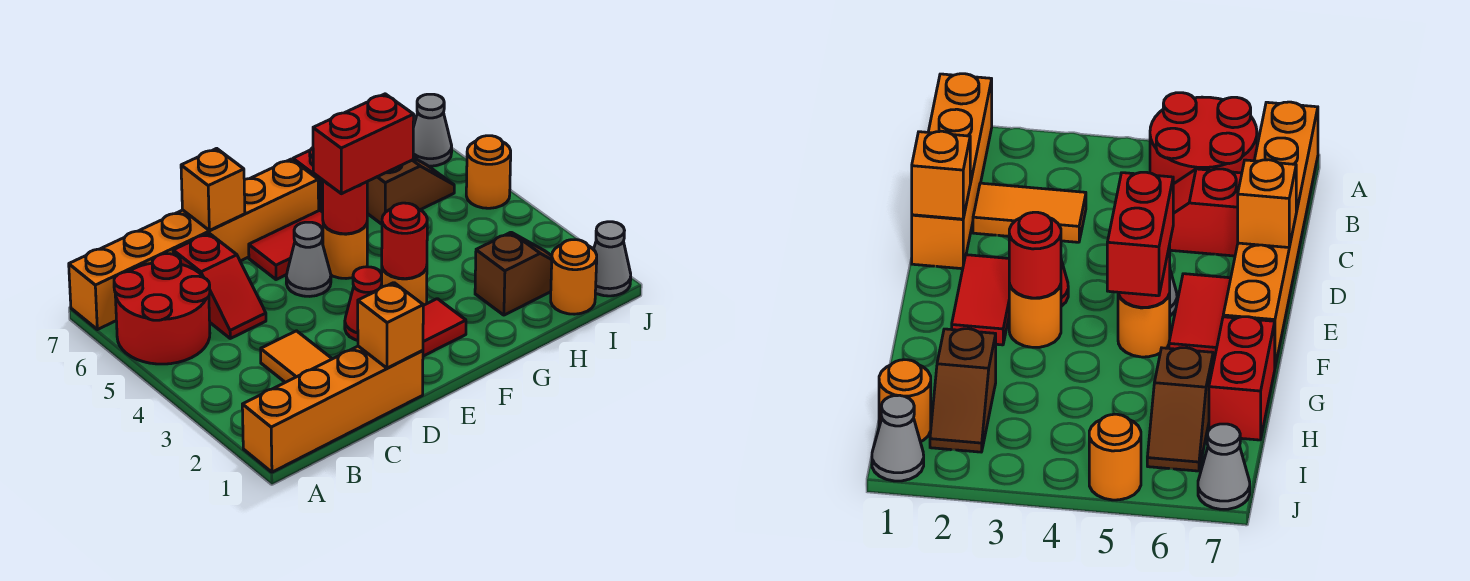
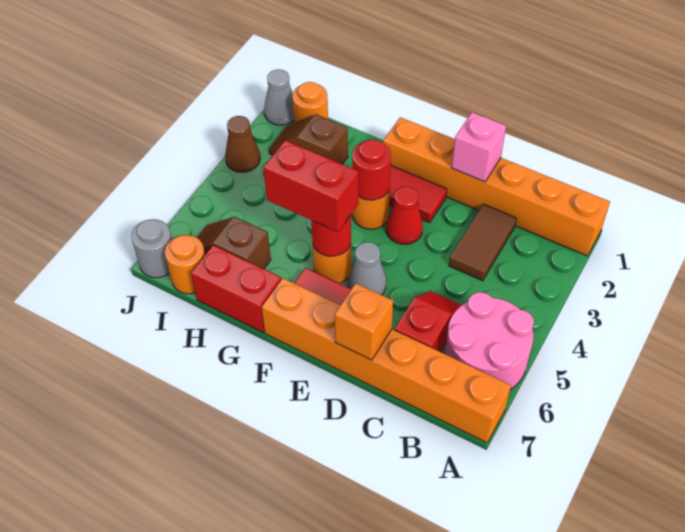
orange 1x4 brick [242,346,423,472] -> orange 1x6 brick [383,117,610,256]
red 2x2 round brick [114,254,210,364] -> pink 2x2 round brick [445,292,534,389]
orange 1x2 tile [261,331,332,382] -> brown 1x2 tile [449,204,516,281]
orange 1x1 brick [358,283,423,368] -> pink 1x1 brick [452,112,506,182]
none -> brown 1x1 cone [225,116,260,172]
orange 1x1 round brick [466,136,511,208] -> orange 1x1 round brick moved to [165,235,205,294]
grey 1x1 cone [413,94,452,166] -> grey 1x1 round brick [131,219,172,278]

